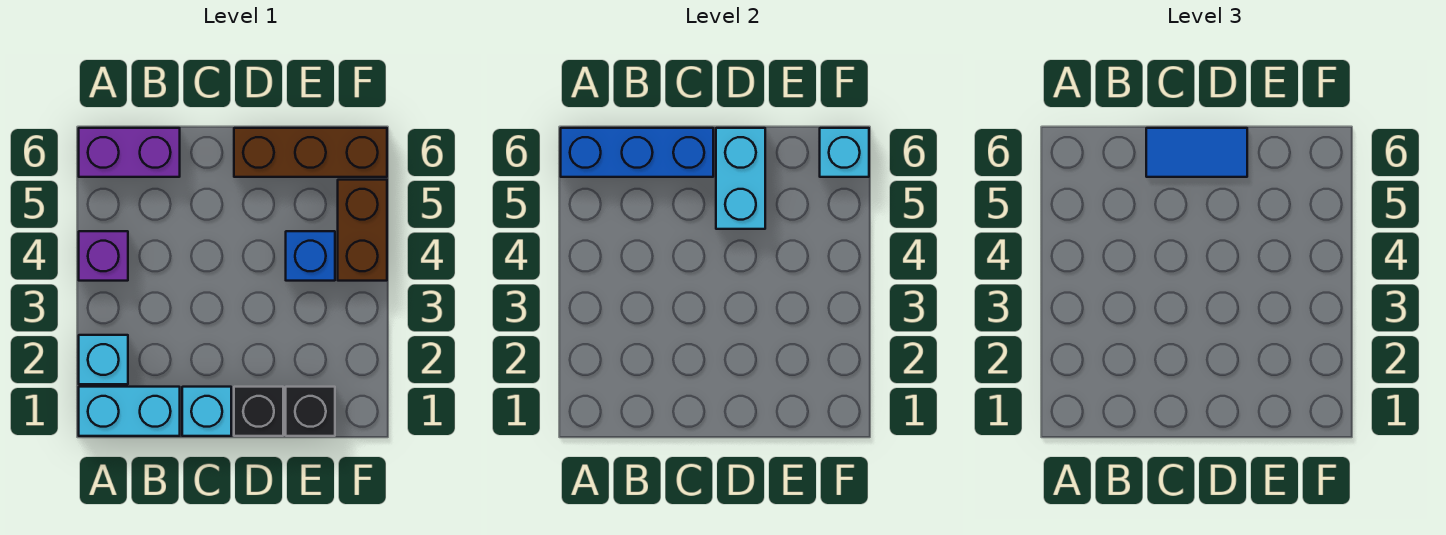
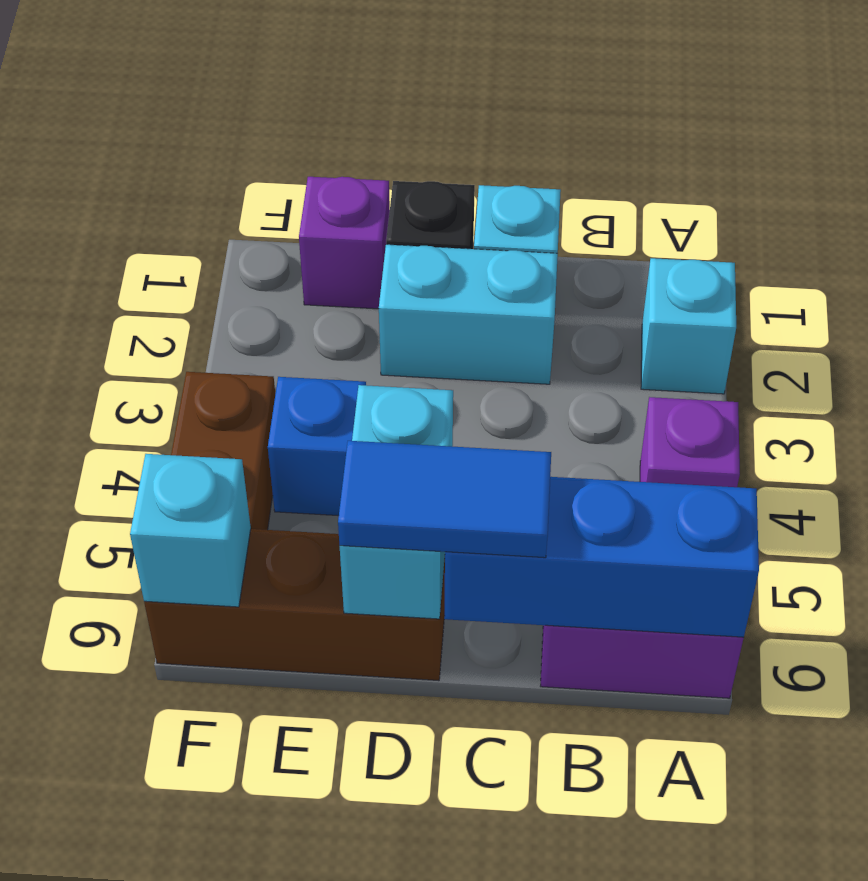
cyan 1x2 brick [79,387,180,436] -> cyan 1x2 brick moved to [379,244,558,384]
black 1x1 brick [286,387,335,436] -> purple 1x1 brick [299,177,390,309]

